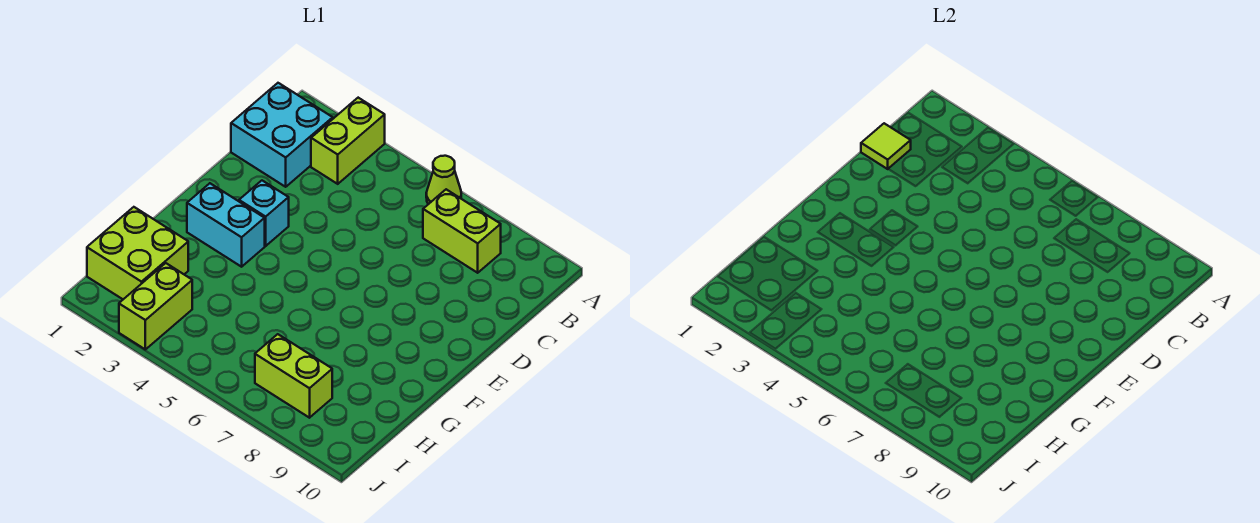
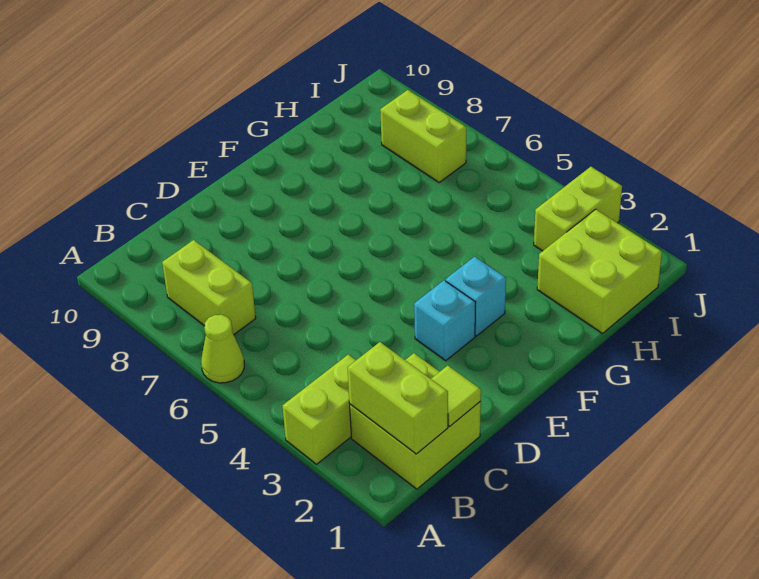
cyan 2x2 brick [231,83,333,187] -> lime 2x2 brick [350,353,481,489]
none -> lime 1x2 brick [348,342,448,454]
cyan 1x2 brick [187,183,265,267] -> cyan 1x1 brick [446,257,506,336]

